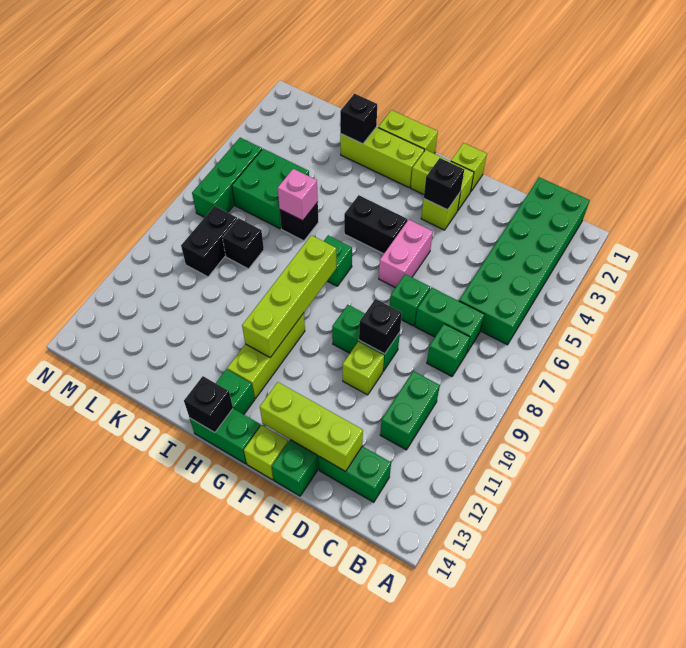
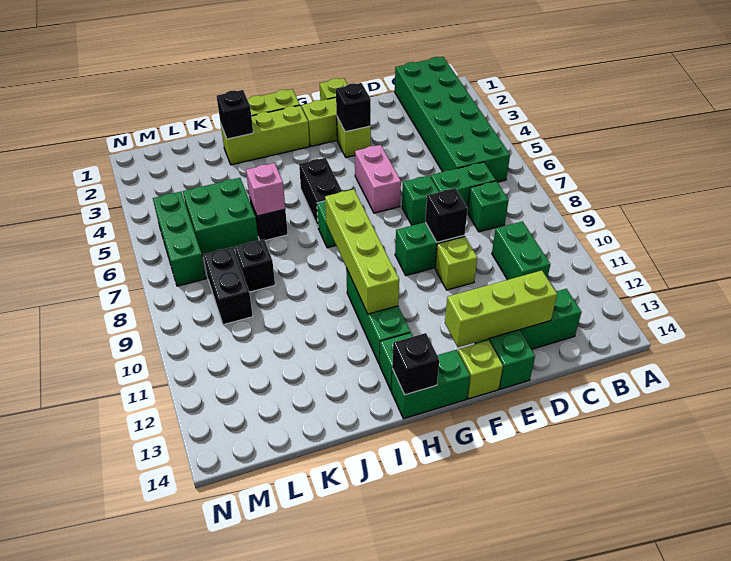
black 1x2 brick [344,195,407,254] -> black 1x2 brick turned to [299,158,342,226]
lime 1x3 brick [227,313,305,399] -> green 1x3 brick [346,268,411,364]

